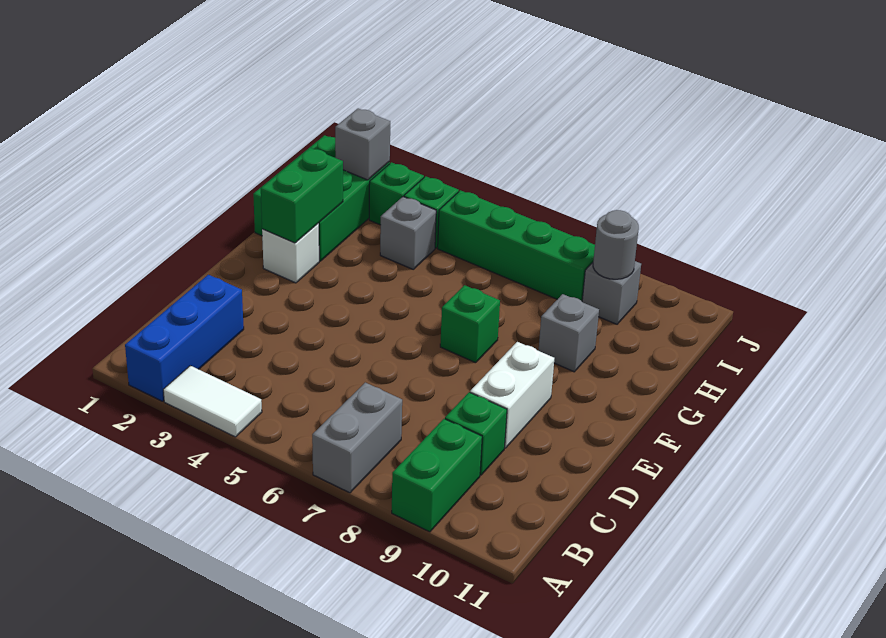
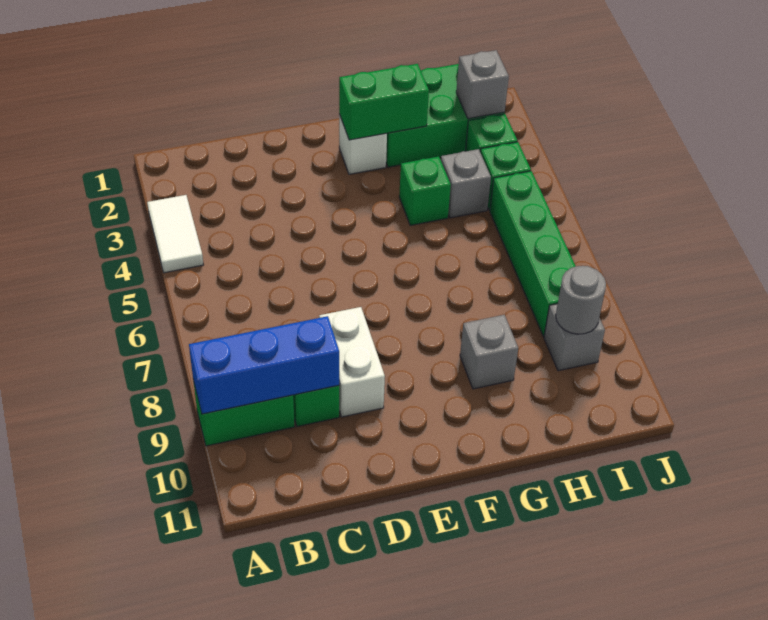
blue 1x3 brick [125,275,244,401] -> blue 1x3 brick moved to [189,316,339,414]
grey 1x2 brick [312,382,402,493] -> none
white 1x2 brick [470,342,554,448] -> white 1x2 brick turned to [319,307,385,417]
green 1x1 brick [440,285,500,363] -> green 1x1 brick moved to [399,156,451,226]

